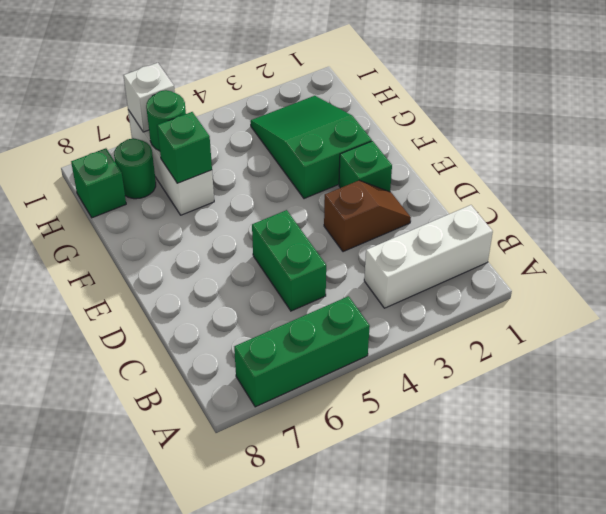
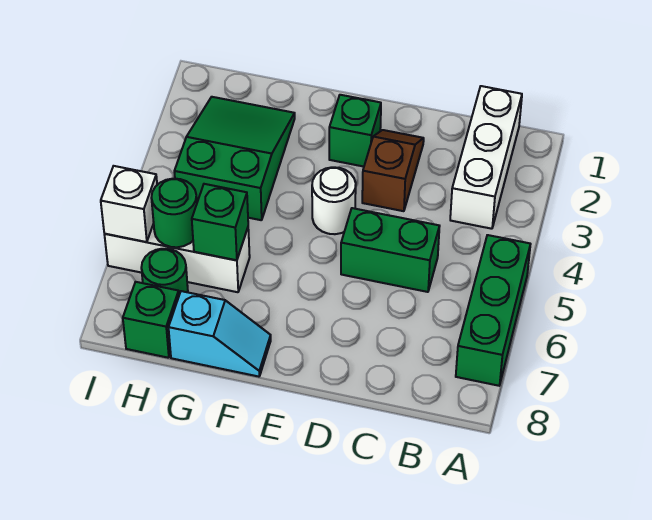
none -> white 1x1 round brick [312,167,356,234]
green 2x3 slope [250,96,372,199] -> green 2x3 slope turned to [174,97,295,220]
none -> cyan 1x2 slope [169,291,271,377]

